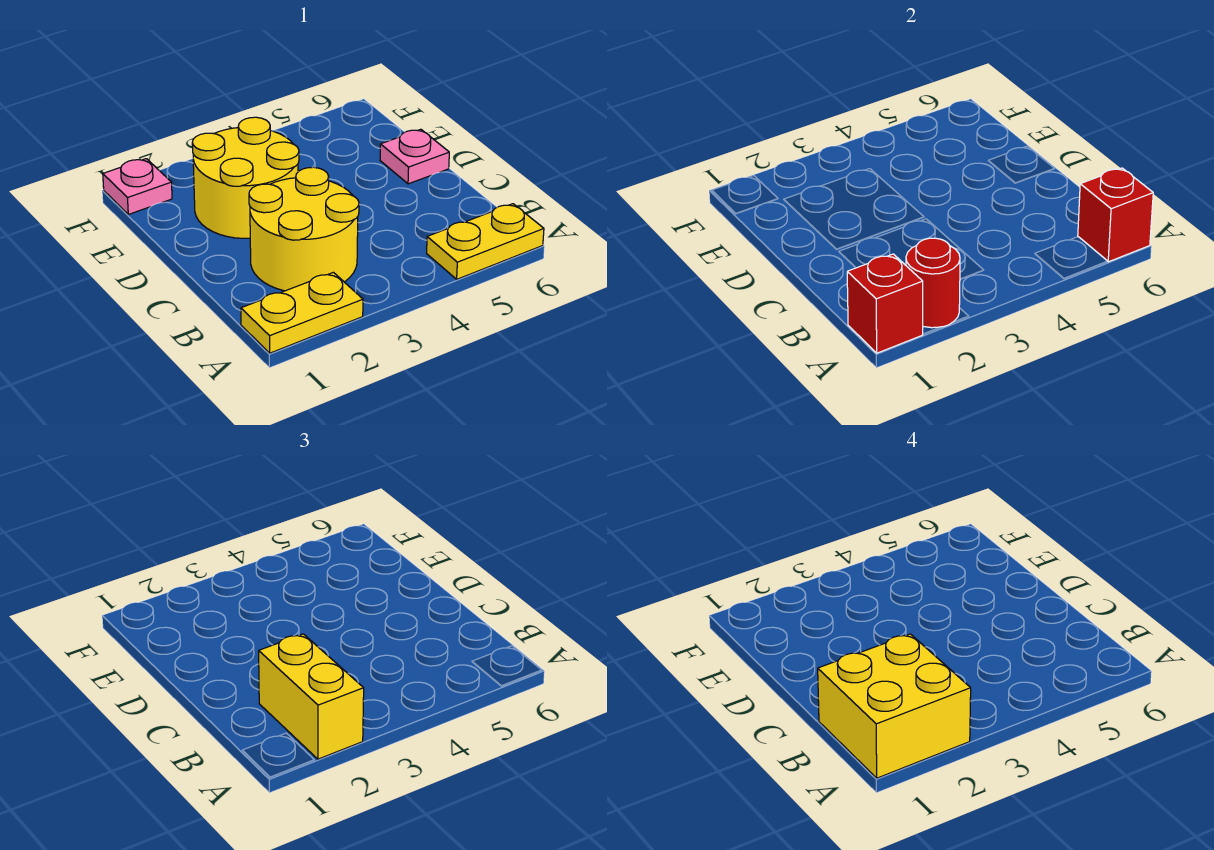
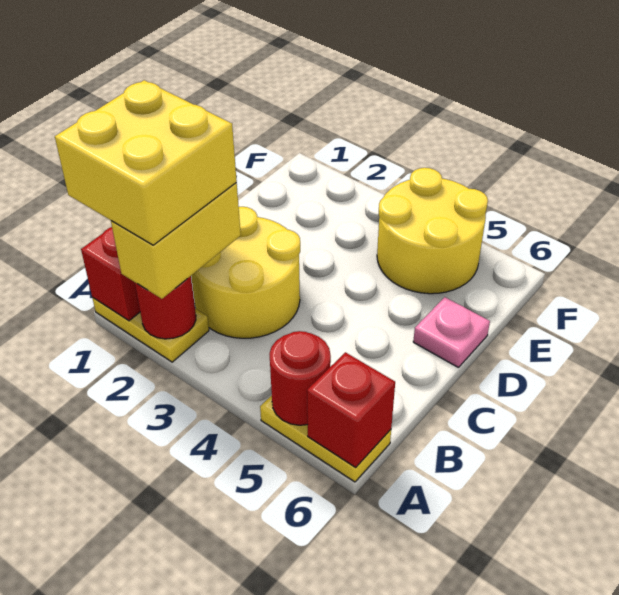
none -> red 1x1 round brick [270,331,331,425]
yellow 2x2 round brick [192,117,299,238] -> yellow 2x2 round brick moved to [377,168,488,294]
pink 1x1 plate [103,159,172,214] -> none

